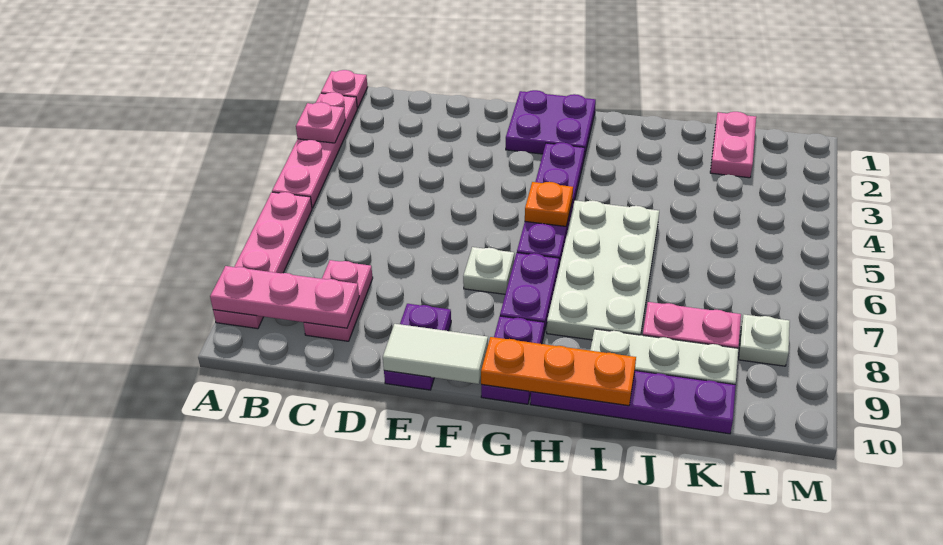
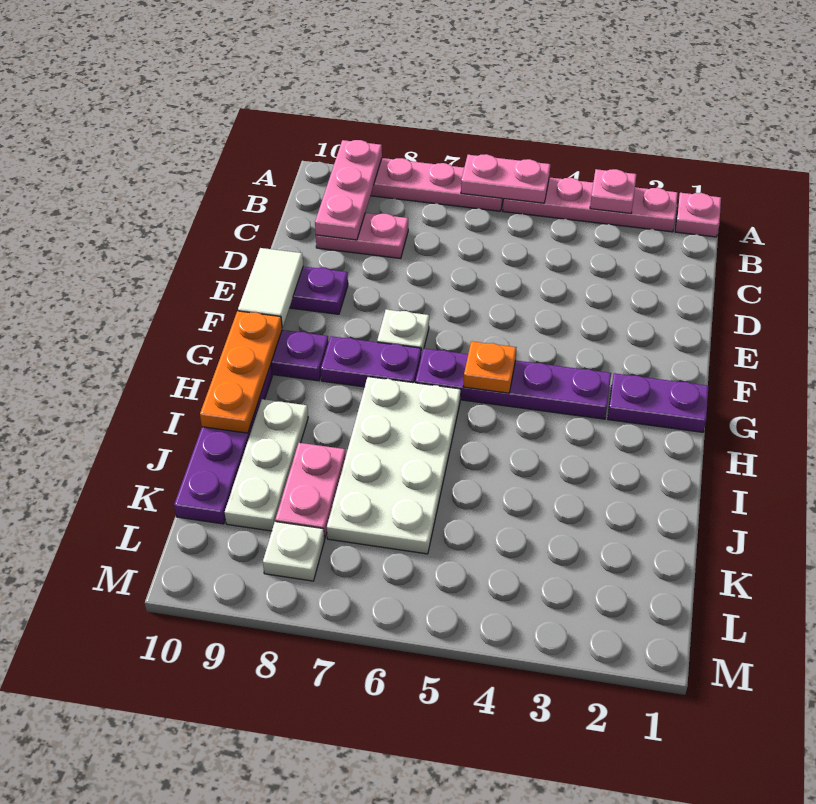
purple 2x2 plate [506,90,596,158] -> purple 1x2 plate [608,373,709,432]
white 2x4 plate [547,200,659,340] -> white 2x4 plate turned to [327,377,461,554]
pink 1x2 plate [710,112,756,178] -> pink 1x2 plate moved to [461,154,550,203]

